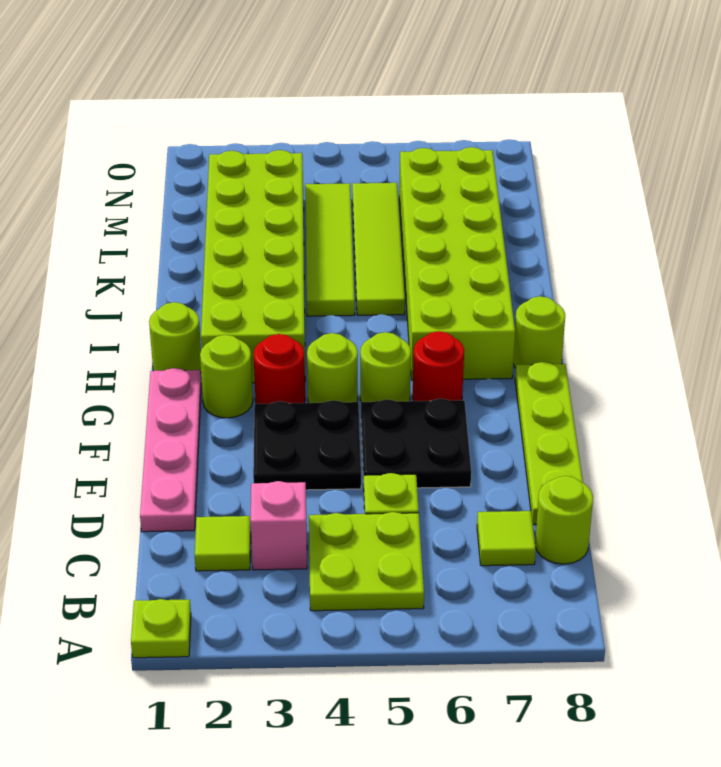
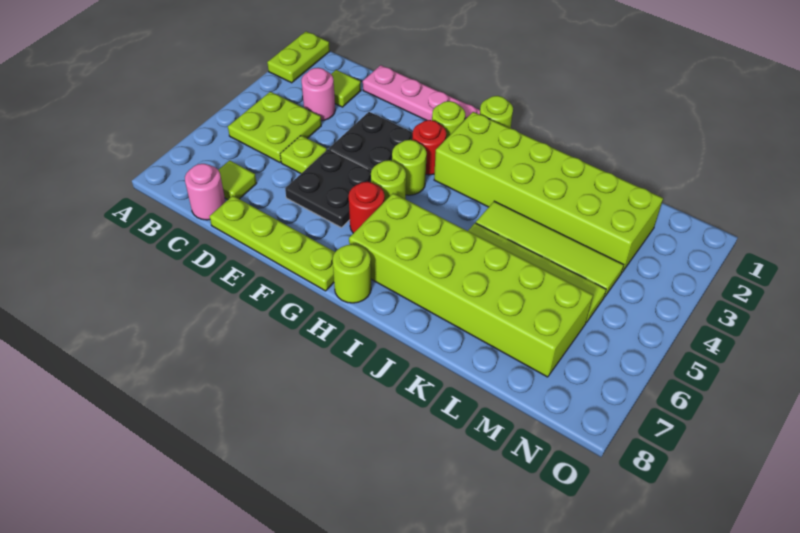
lime 1x1 plate [131,599,191,658] -> lime 1x2 plate [267,32,330,83]
pink 1x1 brick [251,481,307,570] -> pink 1x1 round brick [301,68,335,121]
lime 1x1 round brick [535,476,593,564] -> pink 1x1 round brick [185,164,225,220]

